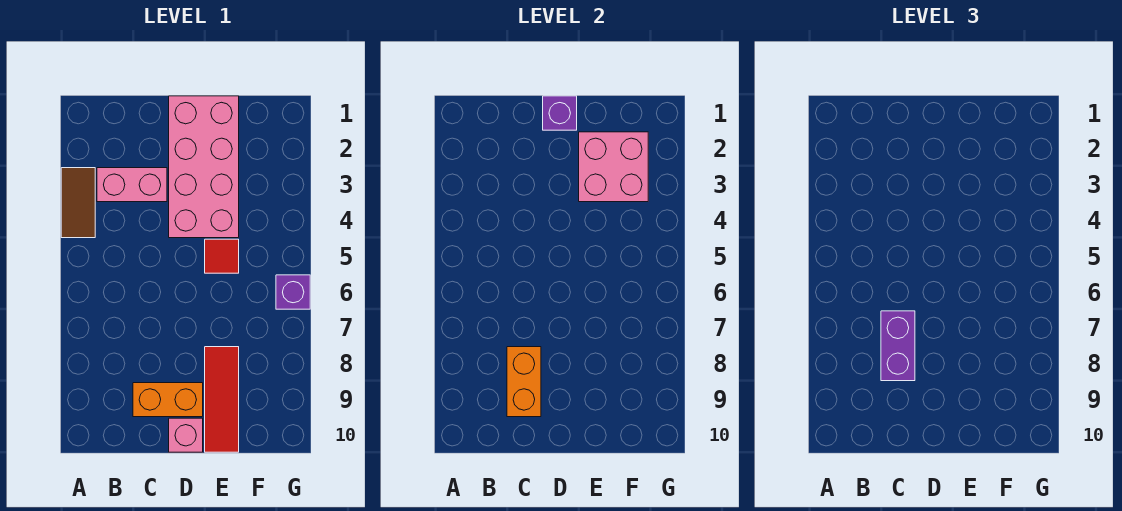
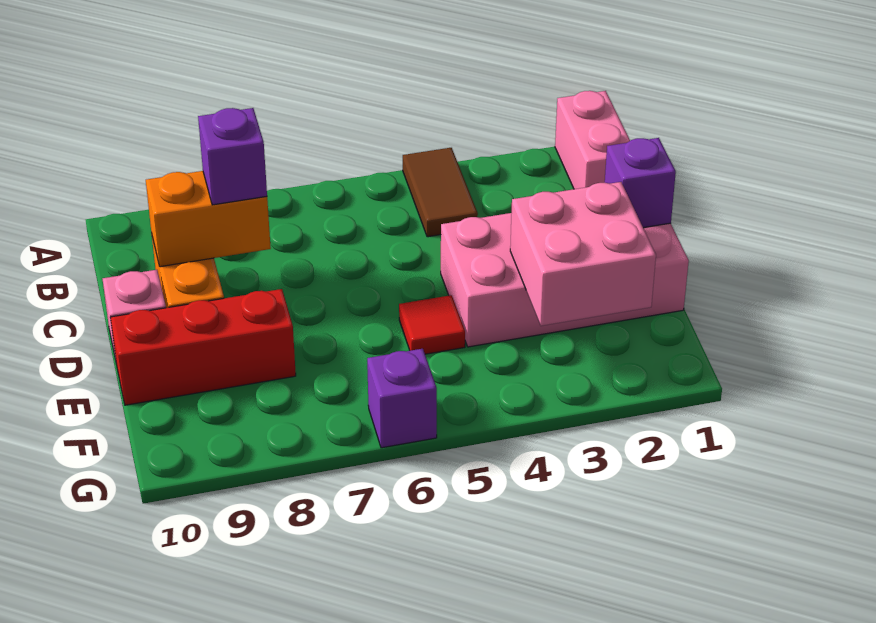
brown 1x2 tile [61,168,95,238] -> brown 1x2 tile turned to [403,148,478,237]
pink 1x2 brick [97,168,167,202] -> pink 1x2 brick moved to [555,91,630,189]
purple 1x2 brick [881,311,915,381] -> purple 1x1 brick [198,108,267,205]
red 1x3 tile [205,347,239,452] -> red 1x3 brick [110,289,296,405]

